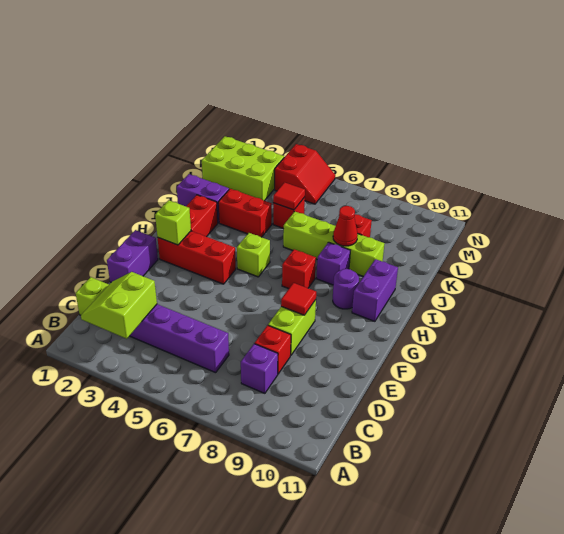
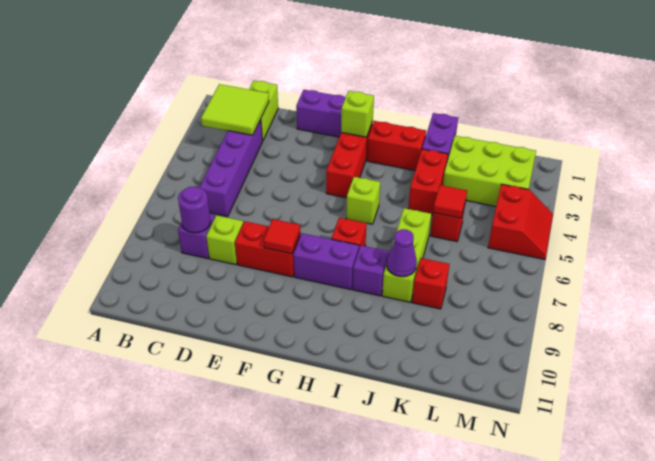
lime 2x2 slope [81,272,157,339] -> lime 2x2 tile [201,84,269,135]
red 1x1 brick [255,325,291,374] -> lime 1x1 brick [206,215,243,265]
lime 1x2 brick [268,300,316,355] -> red 1x2 brick [235,221,301,277]
purple 1x1 round brick [333,269,359,309] -> purple 1x1 round brick moved to [178,187,211,233]
purple 1x2 brick [352,259,398,321] -> purple 1x2 brick moved to [294,233,359,290]
lime 1x4 brick [283,212,384,276] -> lime 1x3 brick [382,208,431,302]
red 1x1 cone [333,206,358,246] -> purple 1x1 cone [387,229,417,277]
lime 2x3 brick [202,136,284,201] -> lime 2x3 brick turned to [443,136,536,206]
red 2x2 slope [275,144,335,204] -> red 2x2 slope turned to [488,184,553,259]

